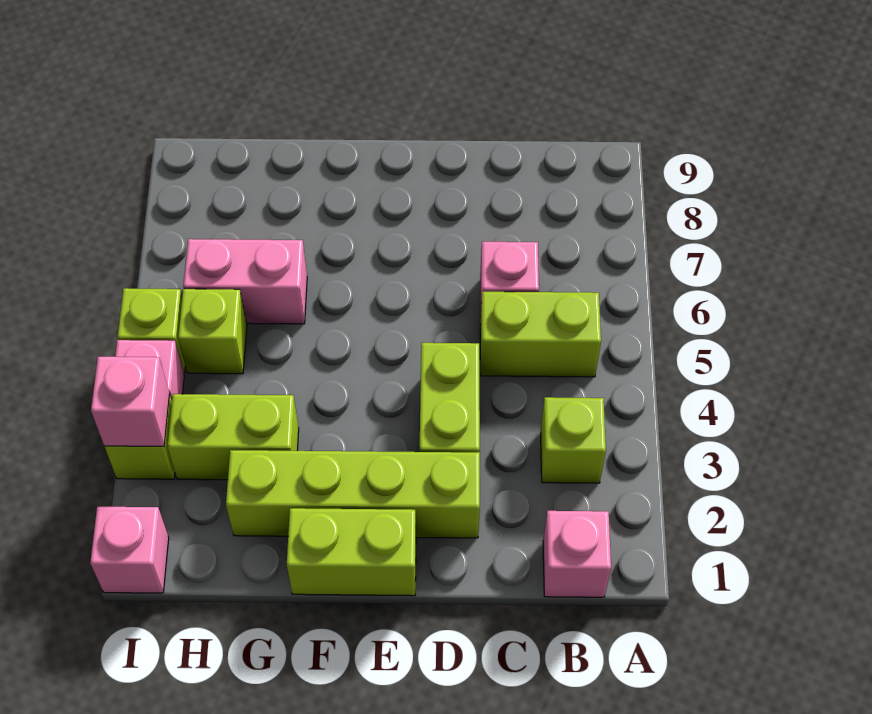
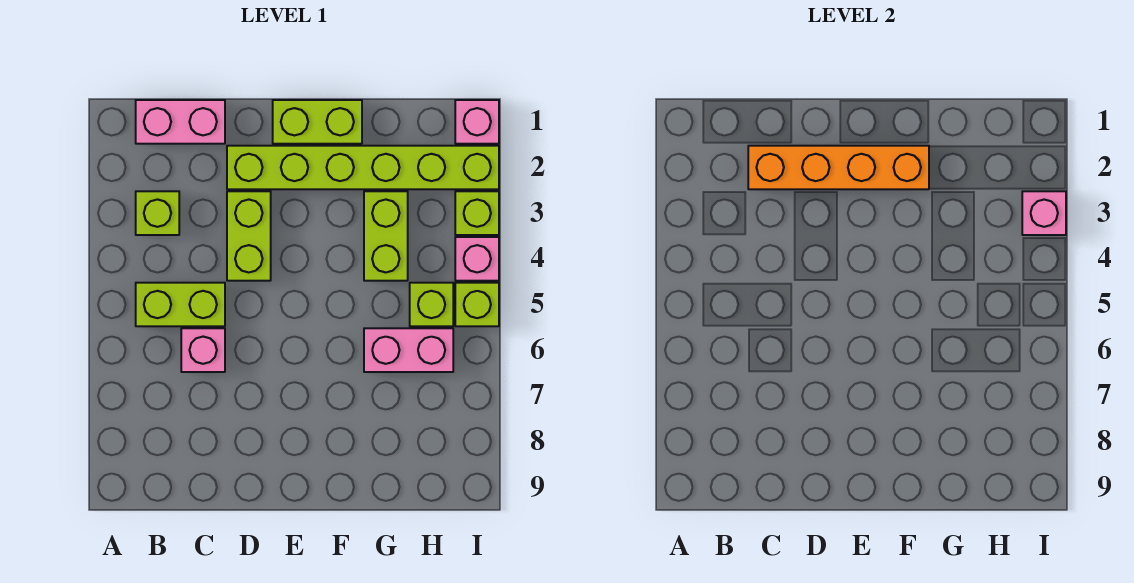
pink 1x1 brick [543,511,611,597] -> pink 1x2 brick [136,100,225,144]
none -> orange 1x4 brick [748,146,929,189]
lime 1x4 brick [226,450,480,538] -> lime 1x6 brick [227,146,499,189]
lime 1x2 brick [167,394,299,480] -> lime 1x2 brick turned to [364,191,408,281]

